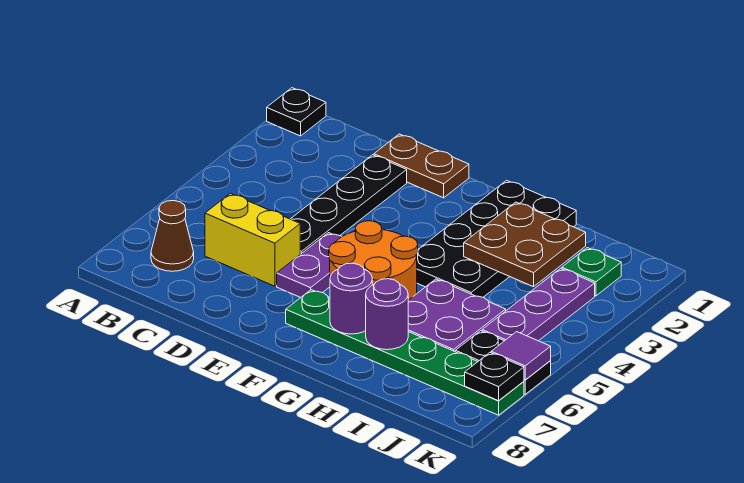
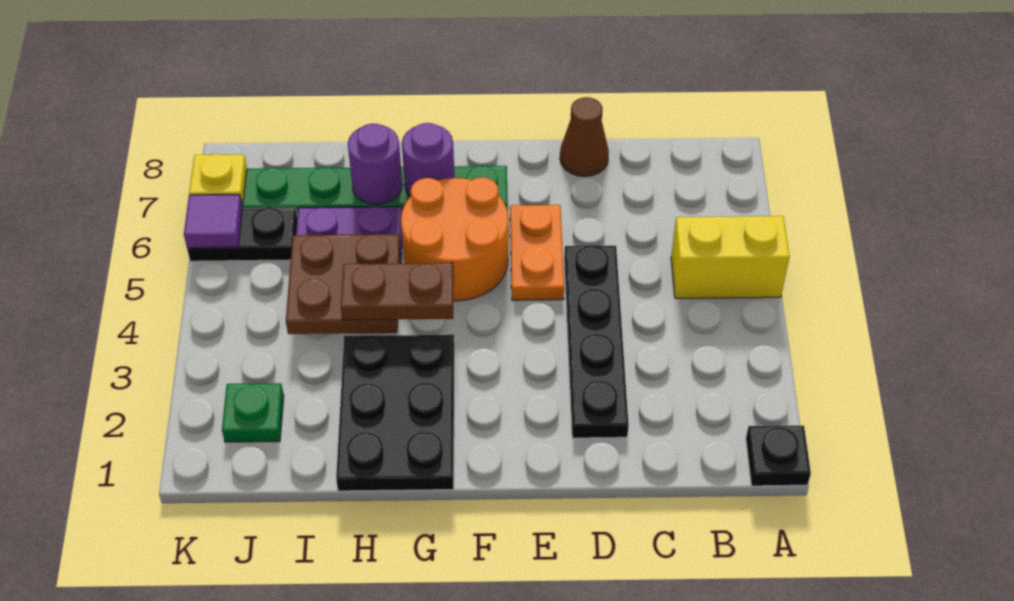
brown 1x1 cone [151,201,194,271] -> brown 1x1 cone moved to [560,97,609,176]
yellow 1x2 brick [205,193,300,286] -> yellow 1x2 brick moved to [671,216,790,298]
brown 1x2 plate [374,134,469,198] -> brown 1x2 plate moved to [341,263,454,320]
purple 1x2 plate [277,233,342,298] -> orange 1x2 plate [510,205,564,300]
black 2x4 plate [417,180,576,297] -> black 2x3 plate [336,335,454,491]
brown 2x2 plate [464,202,586,287] -> brown 2x2 plate moved to [286,234,400,334]
purple 1x3 plate [482,268,595,341] -> none
black 1x1 plate [465,353,524,401] -> yellow 1x1 plate [189,154,247,206]

